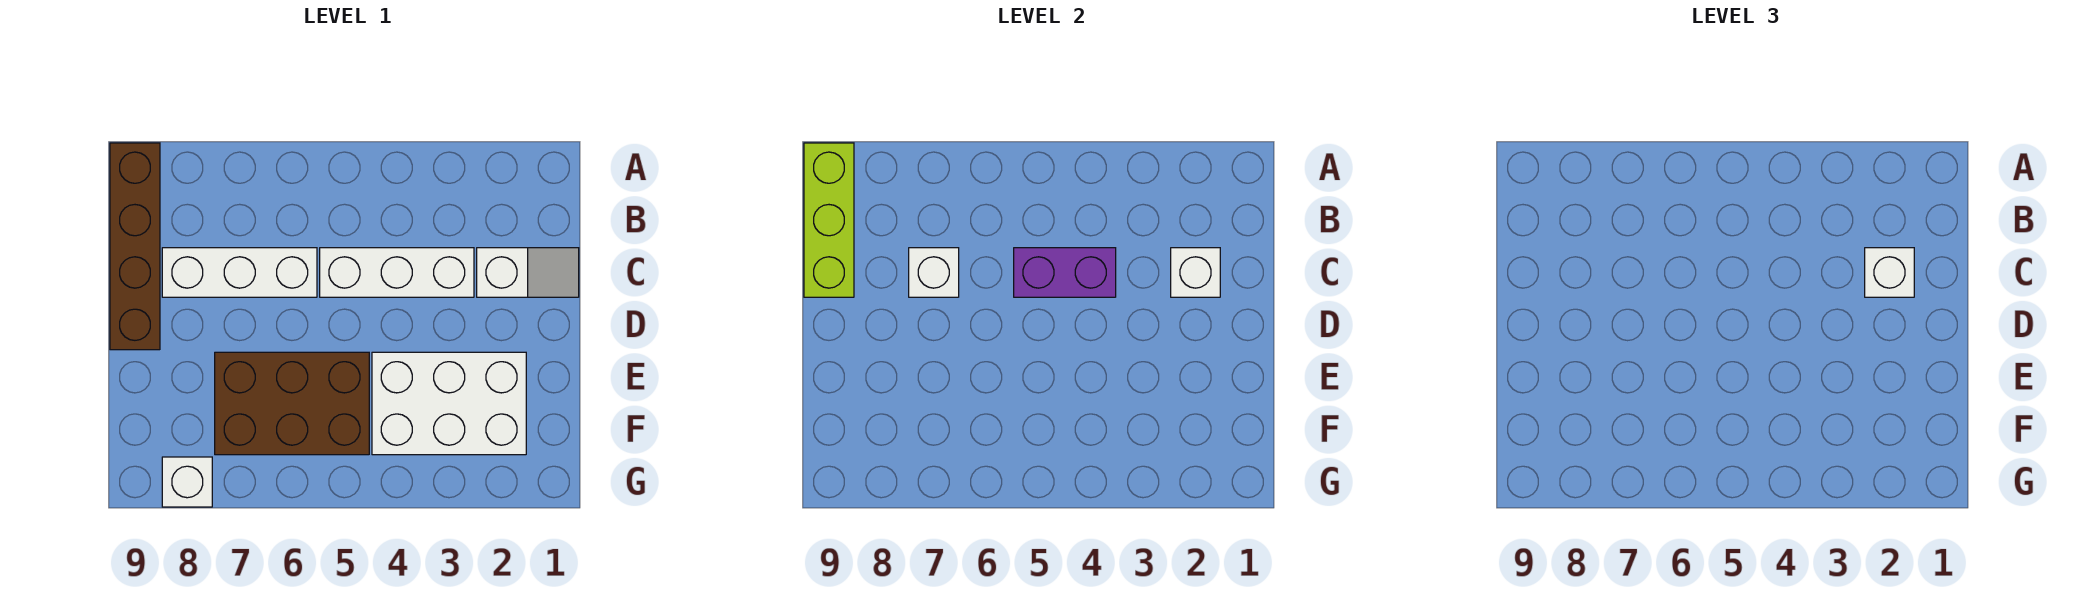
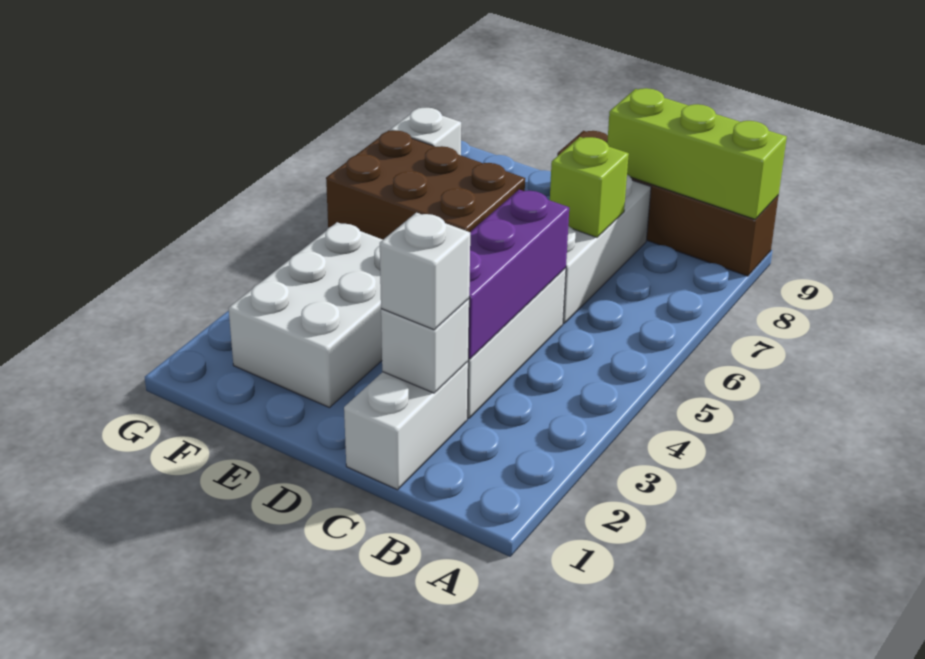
white 1x2 slope [477,248,579,297] -> white 1x2 brick [344,362,468,490]
purple 1x2 brick [1014,248,1116,297] -> purple 1x3 brick [468,190,569,359]
white 1x1 brick [909,248,959,297] -> lime 1x1 brick [550,137,629,237]
brown 2x3 brick [215,352,369,455] -> brown 2x3 brick turned to [326,130,525,240]

